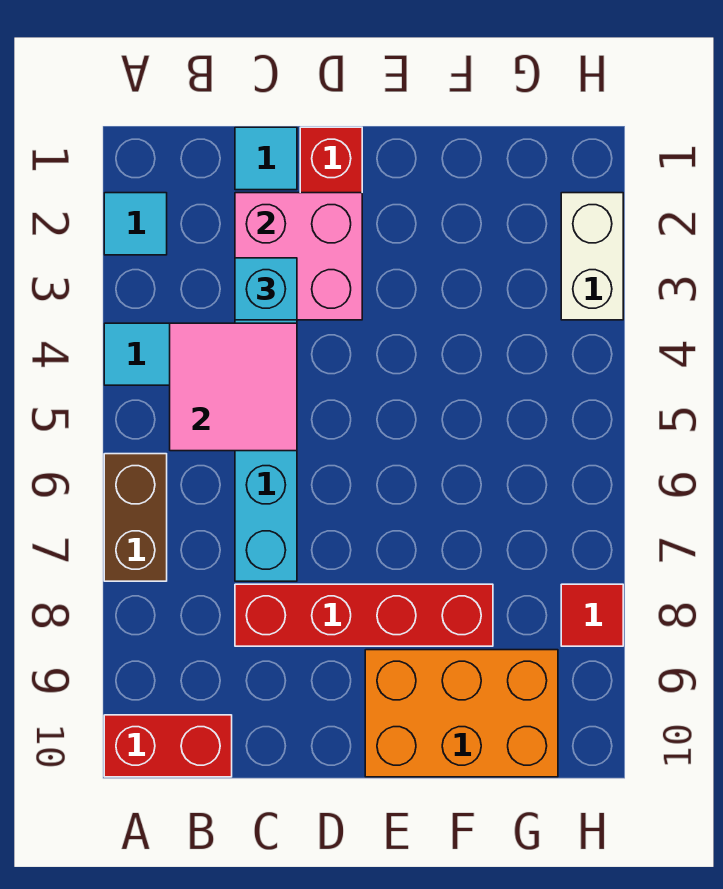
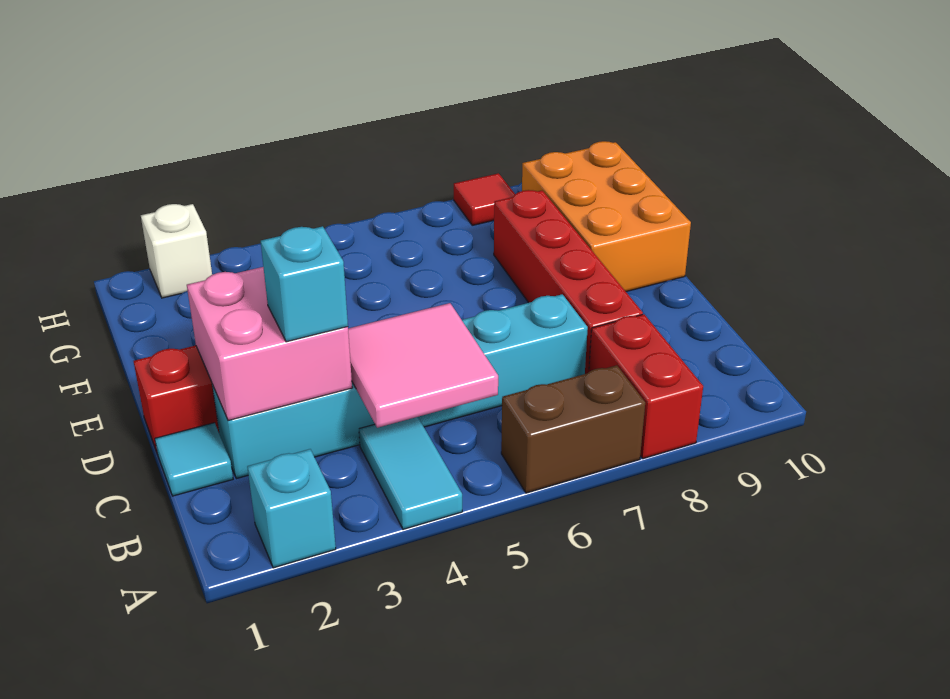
cyan 1x1 tile [104,193,167,255] -> cyan 1x1 brick [247,449,336,568]
red 1x2 brick [104,715,232,777] -> red 1x2 brick moved to [589,314,703,459]
white 1x2 brick [561,193,623,320] -> white 1x1 brick [141,204,212,298]

